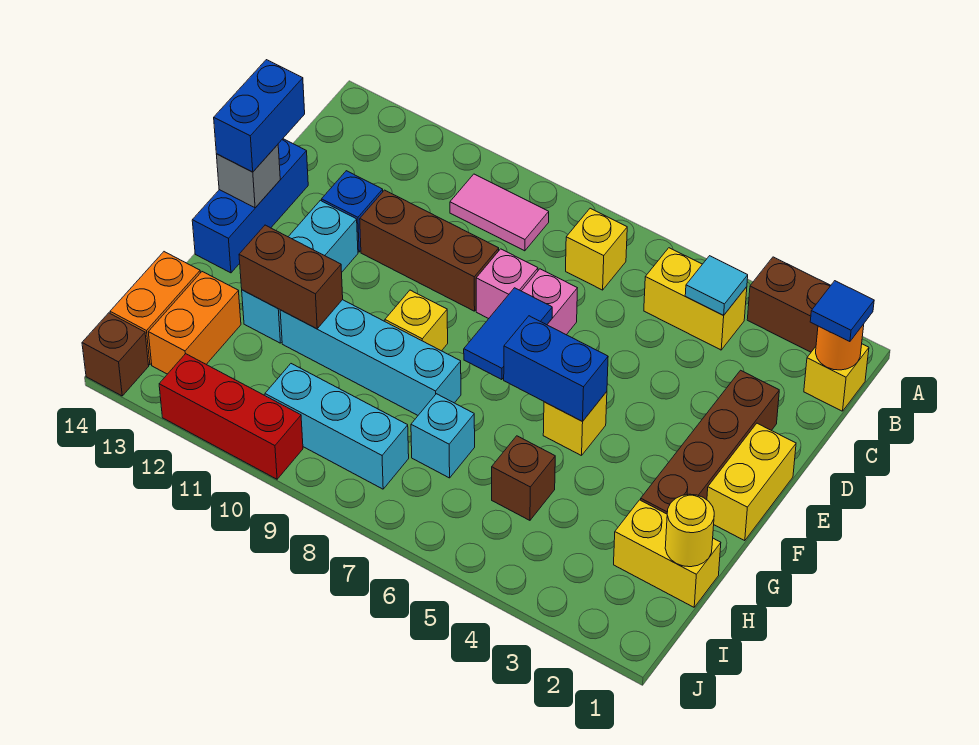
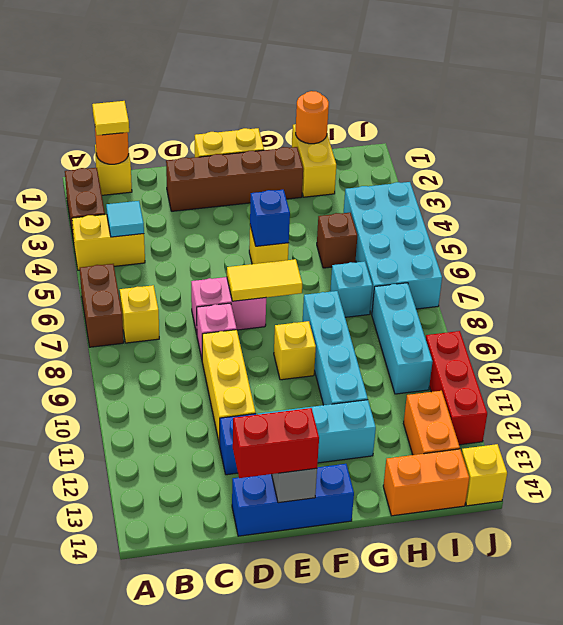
blue 1x1 tile [810,281,874,342] -> yellow 1x1 tile [92,101,129,135]
yellow 1x2 brick [644,248,747,350] -> yellow 1x2 brick turned to [72,214,145,270]
pink 1x2 tile [450,174,549,251] -> none
brown 1x3 brick [360,190,499,311] -> yellow 1x3 brick [202,330,256,445]
blue 1x2 brick [214,60,305,172] -> red 1x2 brick [233,408,319,478]
blue 1x2 tile [464,288,552,380] -> yellow 1x2 tile [227,259,302,301]
blue 1x2 brick [504,316,608,421] -> blue 1x1 brick [250,190,290,246]
brown 1x2 brick [239,225,343,329] -> brown 1x2 brick moved to [80,264,124,347]
yellow 1x1 round brick [665,494,714,567] -> orange 1x1 round brick [296,91,329,144]
orange 1x2 brick [148,272,241,374] -> orange 1x2 brick turned to [404,391,460,455]
none -> cyan 2x4 brick [344,182,442,314]
brown 1x1 brick [82,313,149,396] -> yellow 1x1 brick [462,444,507,506]

